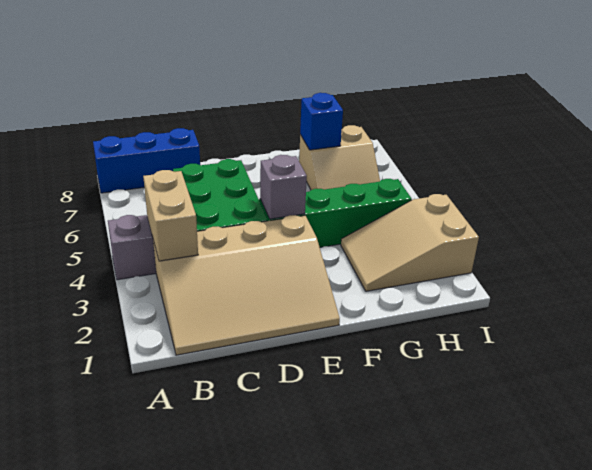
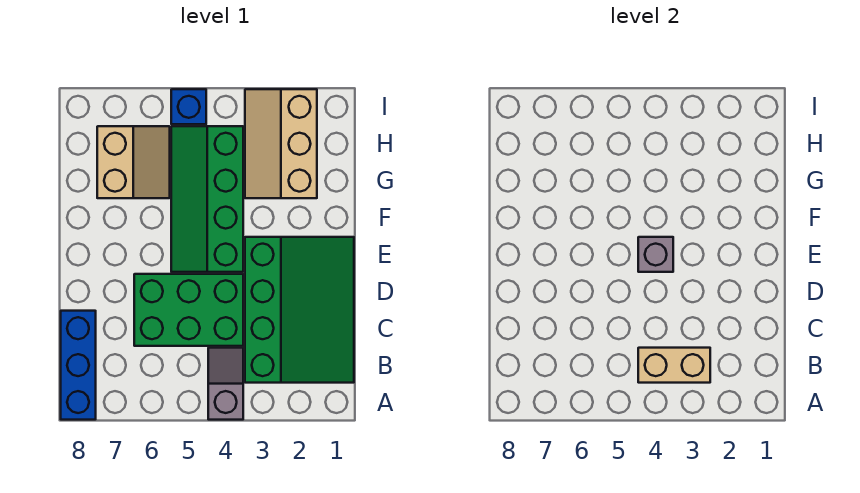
tan 3x4 slope [153,215,340,355] -> green 3x4 slope [245,237,354,383]
tan 2x3 slope [341,194,479,291] -> tan 2x3 slope turned to [245,89,317,198]
blue 1x1 brick [300,93,343,150] -> blue 1x1 brick moved to [171,89,206,124]

